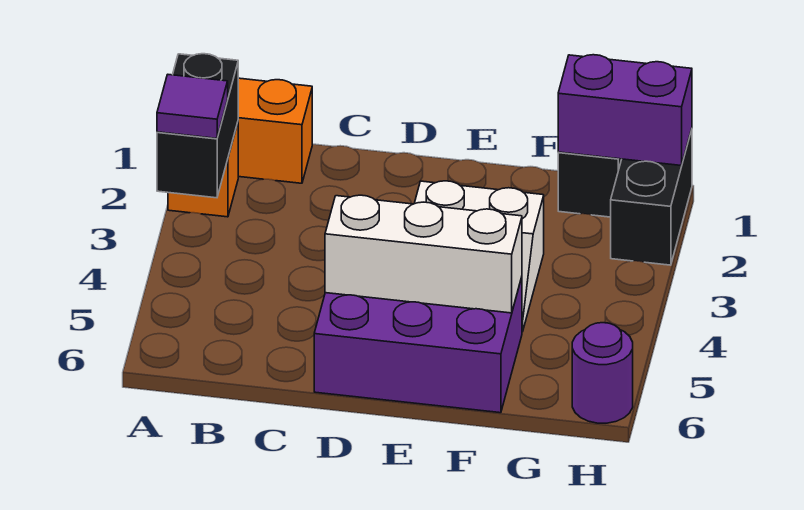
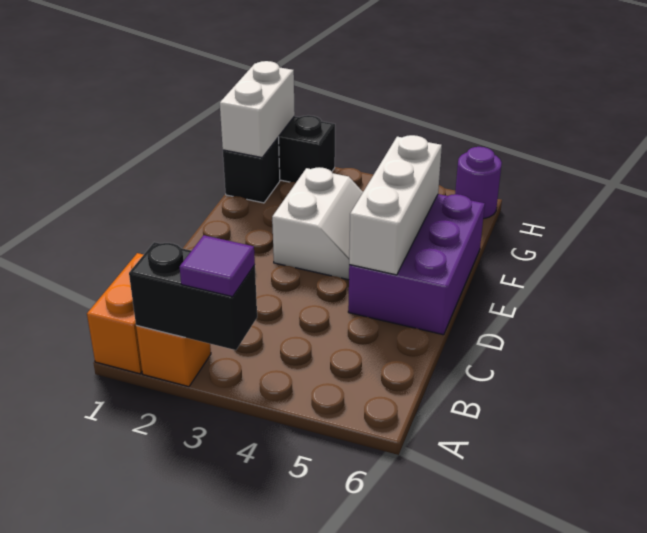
purple 1x2 brick [558,55,692,166] -> white 1x2 brick [220,61,295,158]

